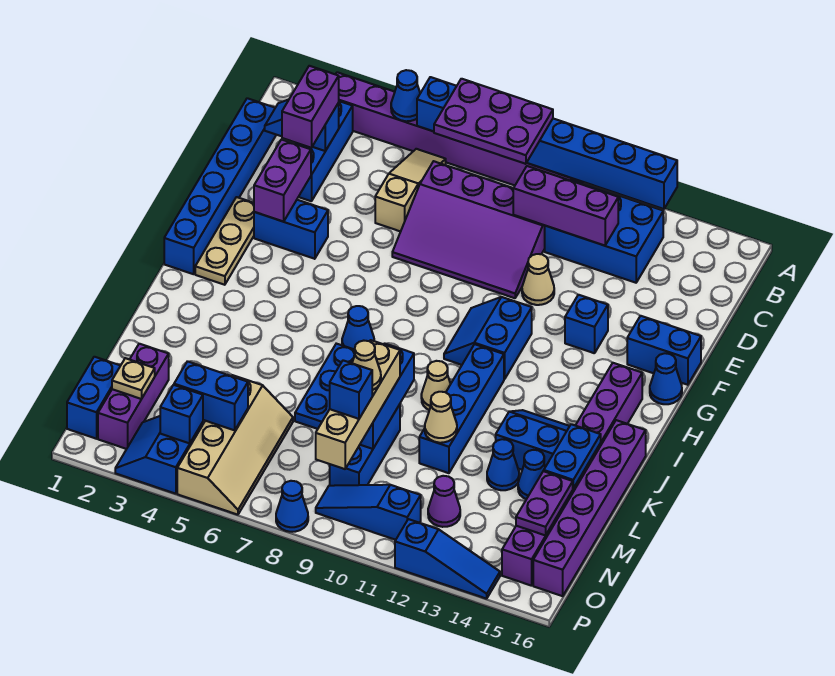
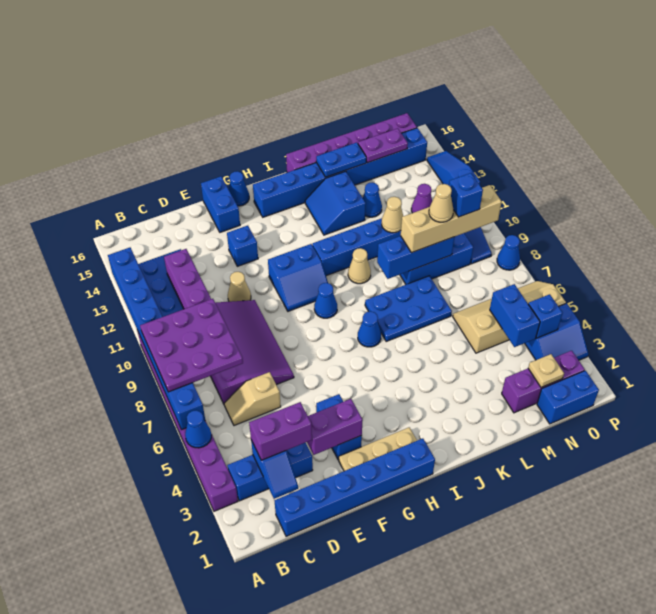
purple 2x3 plate [434,79,553,164] -> purple 3x3 plate [140,299,243,392]
tan 1x3 slope [375,149,446,232] -> tan 1x2 slope [224,372,281,426]
purple 1x8 brick [502,363,642,586] -> blue 1x8 brick [253,128,427,217]
blue 1x1 cone [518,450,545,499] -> blue 1x1 cone moved to [314,283,337,318]

